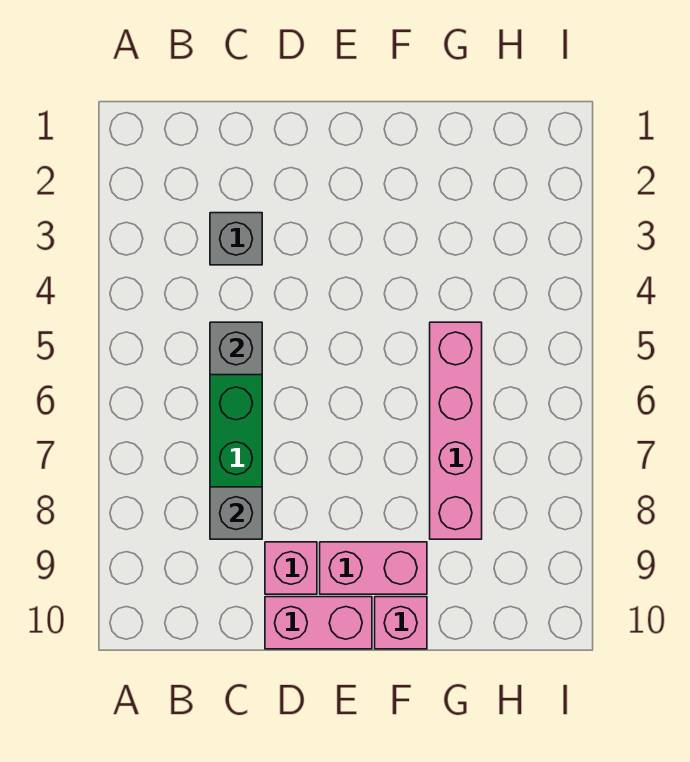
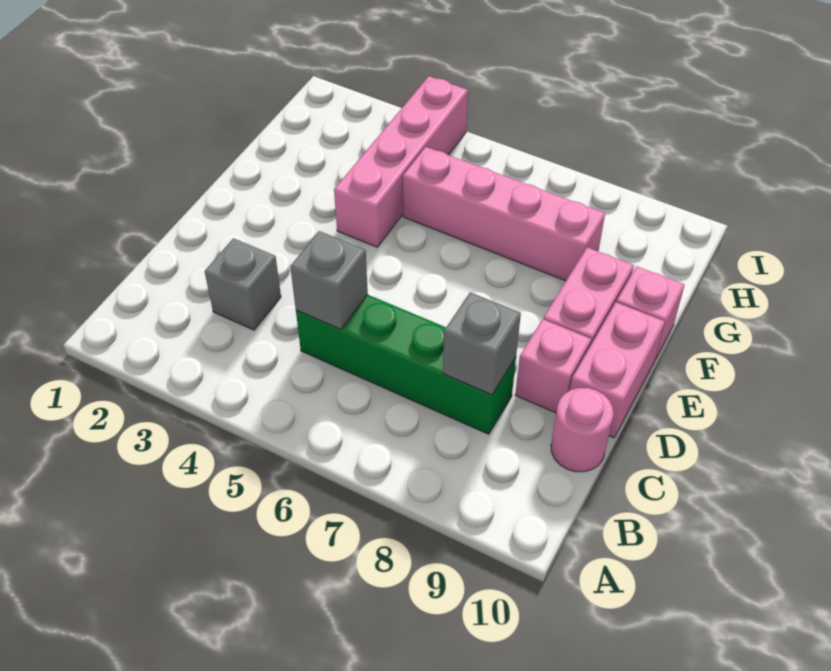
none -> pink 1x1 round brick [551,388,614,472]
none -> pink 1x4 brick [334,76,468,247]

